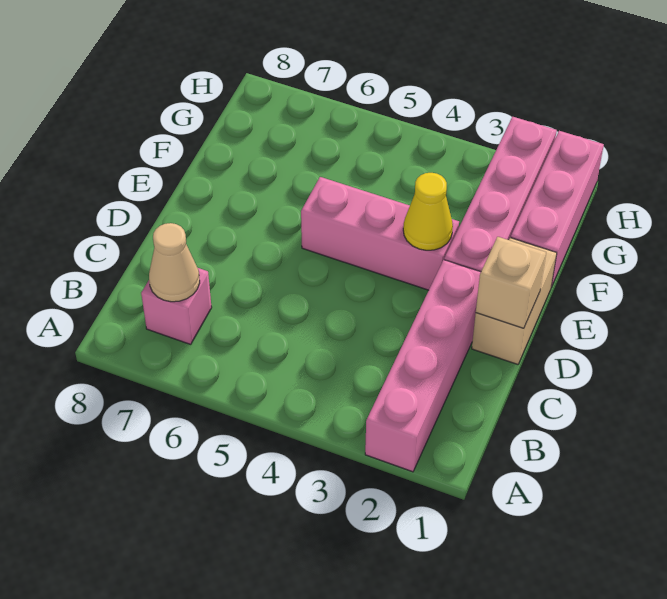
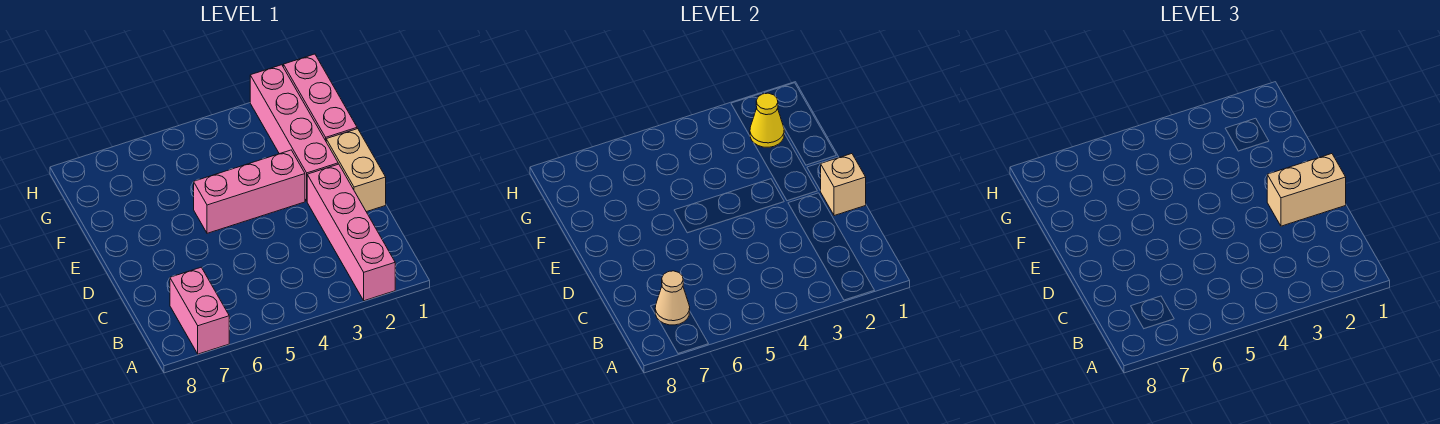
pink 1x1 brick [141,268,212,344] -> pink 1x2 brick [170,267,229,354]
none -> tan 1x2 brick [1267,154,1346,226]
yellow 1x1 cone [403,173,453,250] -> yellow 1x1 cone moved to [750,93,784,147]

